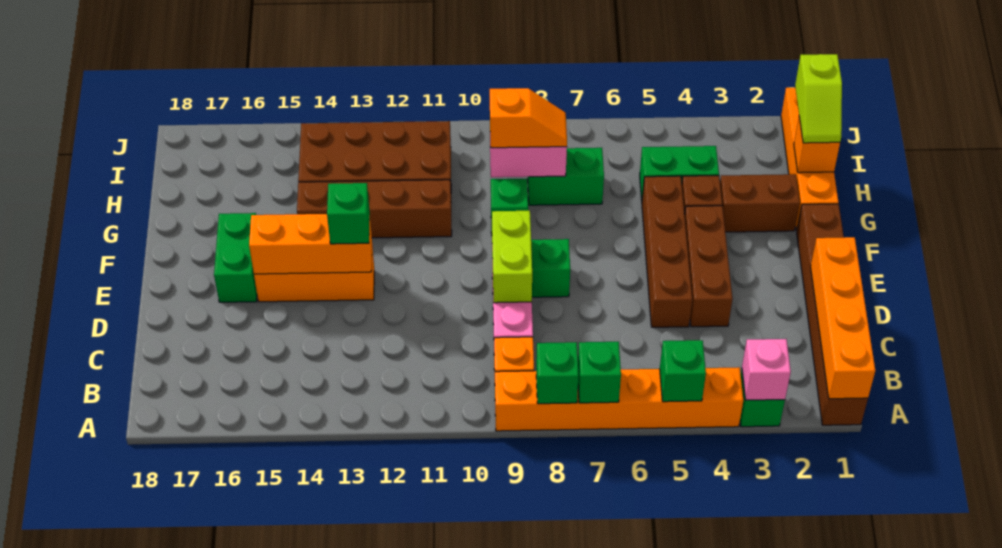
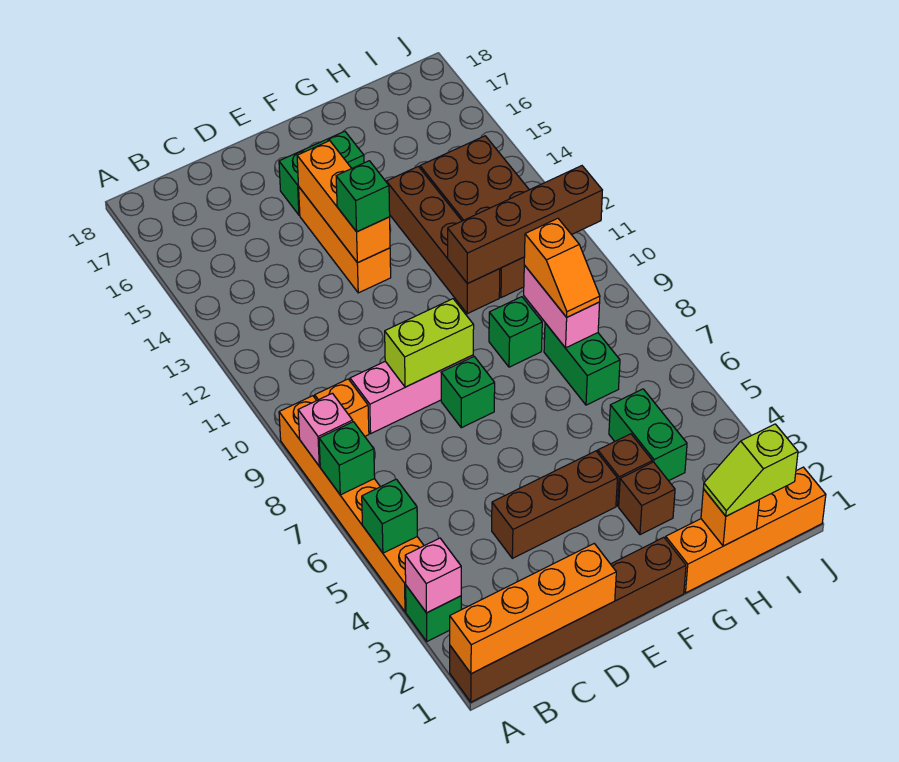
green 1x1 brick [536,342,579,404] -> pink 1x1 brick [298,393,353,466]
brown 1x4 brick [642,176,692,327] -> brown 1x4 brick moved to [448,166,602,284]
brown 1x2 brick [720,174,800,232] -> brown 1x1 brick [619,462,675,535]

